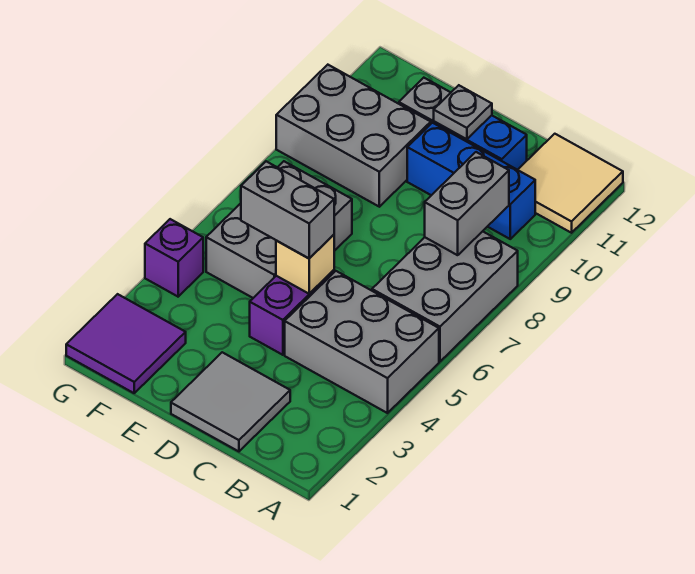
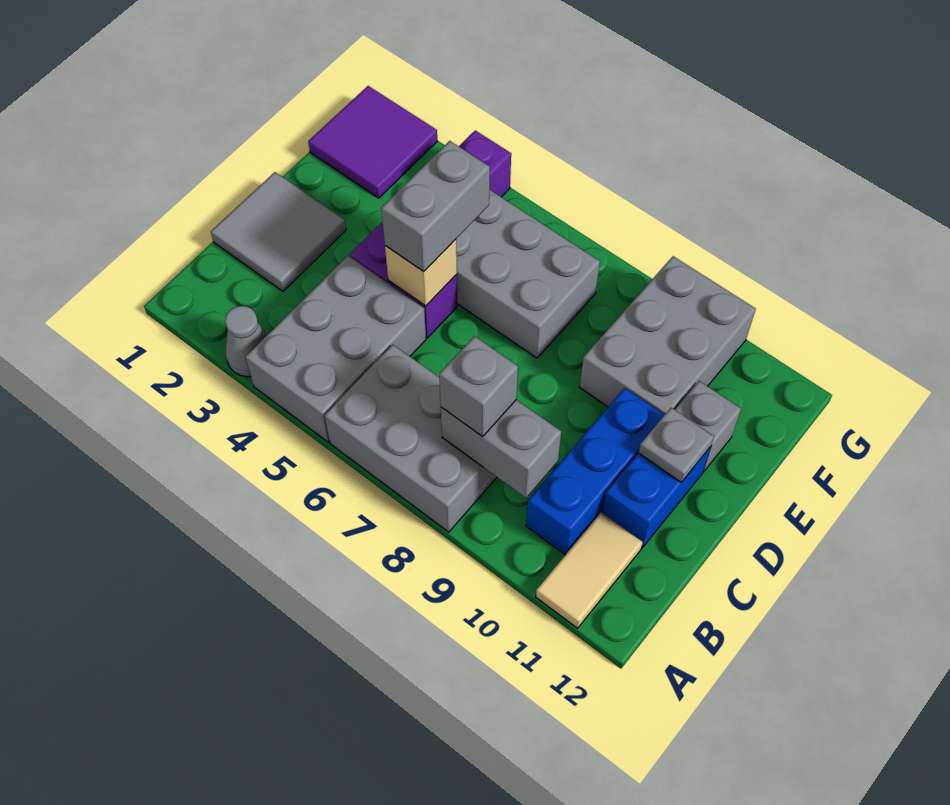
none -> grey 1x1 cone [225,306,267,377]
tan 2x2 tile [518,134,623,233] -> tan 1x2 tile [536,513,643,628]
none -> grey 1x1 brick [439,336,518,437]

